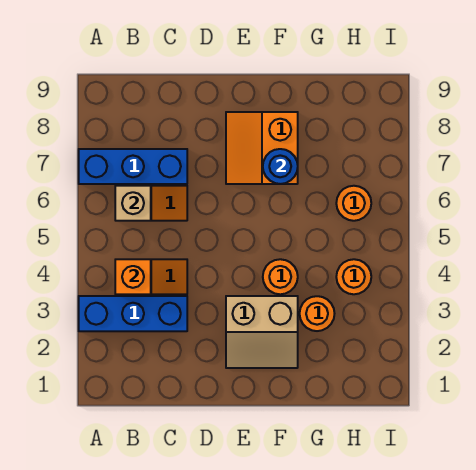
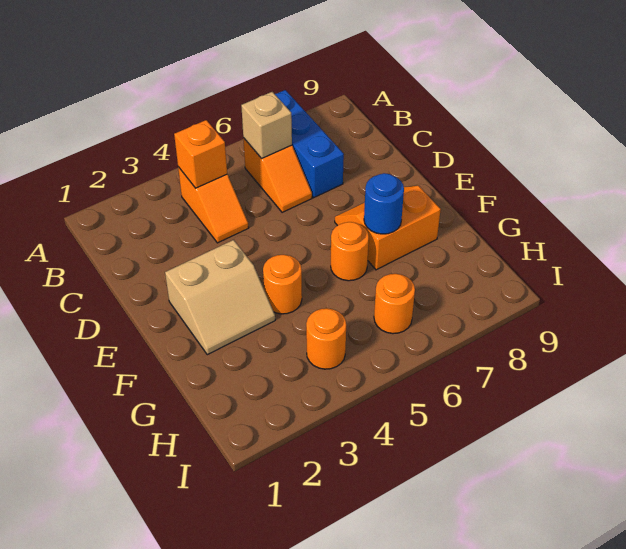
blue 1x3 brick [79,296,187,331] -> none
tan 2x2 slope [226,296,298,368] -> tan 2x2 slope turned to [165,240,275,355]
orange 1x1 round brick [300,296,335,331] -> orange 1x1 round brick moved to [331,222,369,281]

